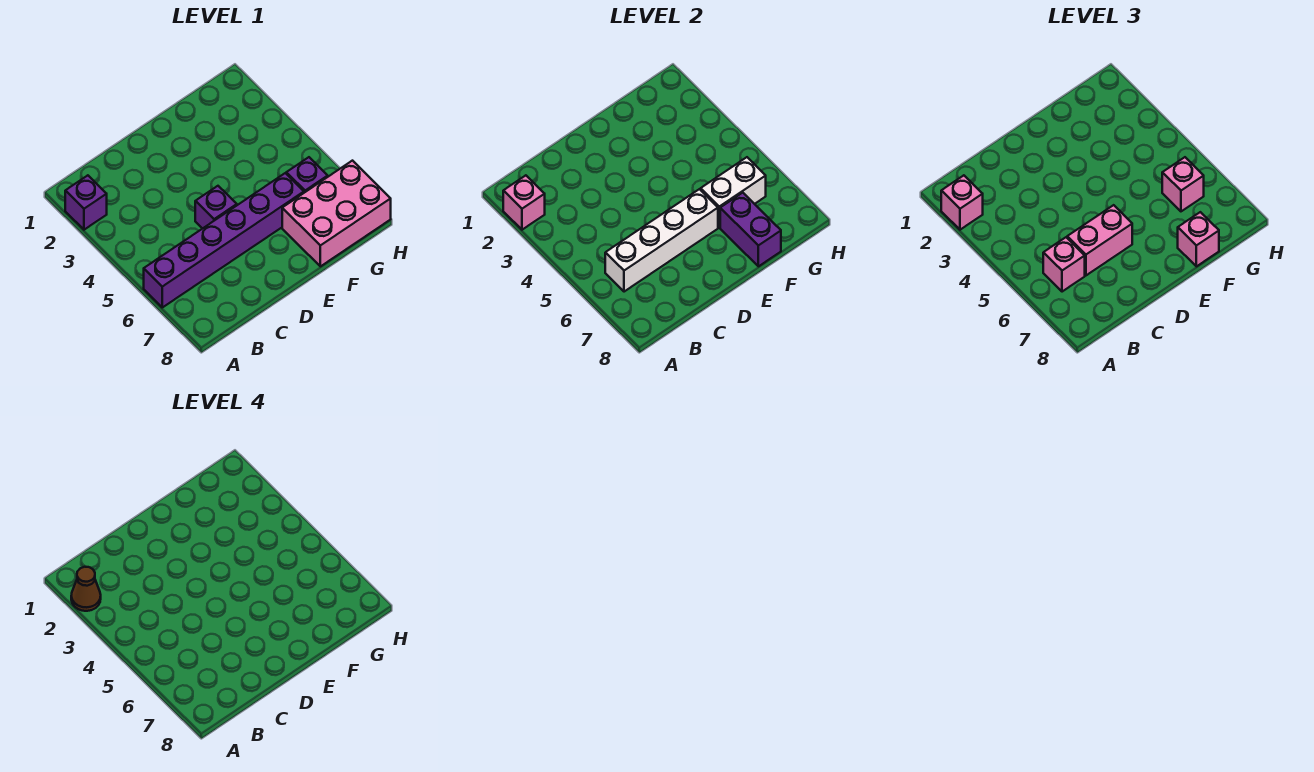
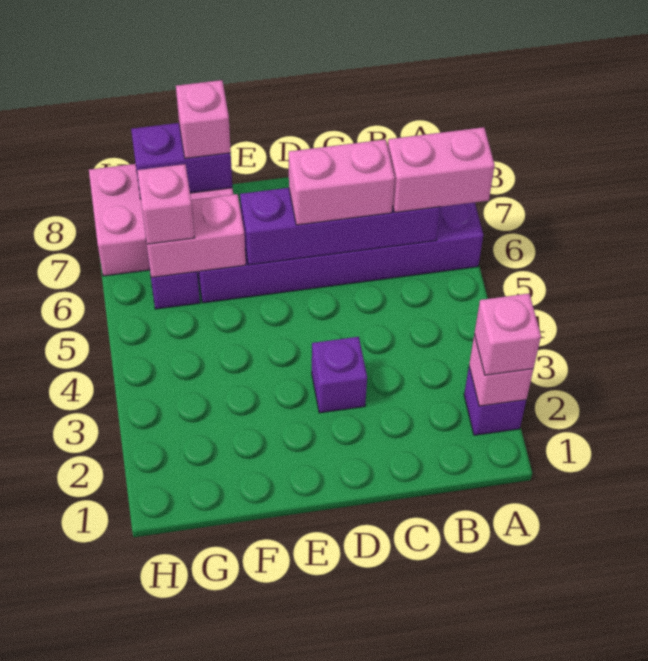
brown 1x1 cone [71,567,101,611] -> none
white 1x4 brick [605,189,718,292] -> purple 1x4 brick [240,188,440,265]
pink 1x1 brick [1043,237,1085,292] -> pink 1x2 brick [388,127,495,213]
purple 1x1 brick [195,186,237,229] -> purple 1x1 brick moved to [312,337,367,413]
white 1x2 brick [701,157,766,227] -> pink 1x2 brick [143,194,246,278]
purple 1x2 brick [720,193,781,266] -> purple 1x2 brick turned to [131,123,232,199]

